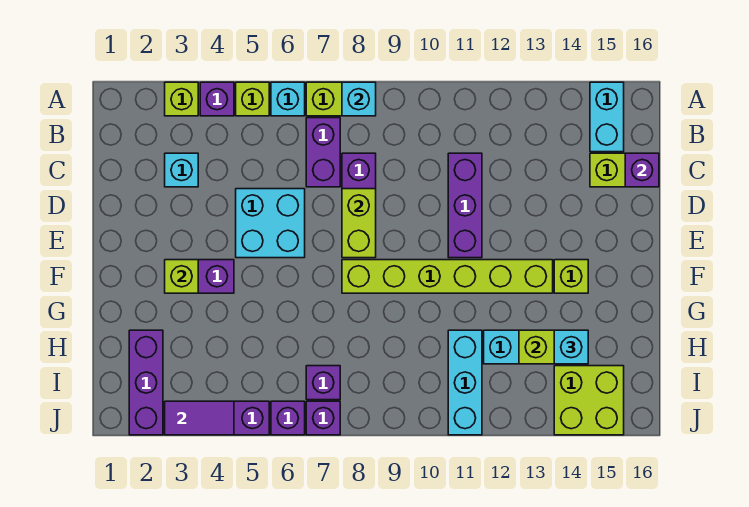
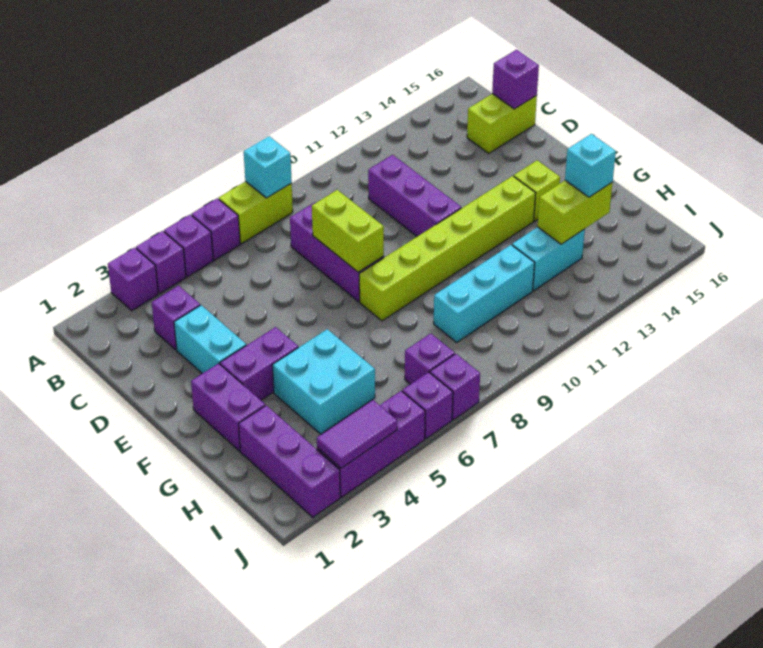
lime 1x1 brick [165,82,198,116] -> purple 1x1 brick [108,248,158,311]
lime 1x1 brick [236,82,269,116] -> purple 1x1 brick [164,215,213,277]
cyan 1x1 brick [271,82,305,116] -> purple 1x1 brick [192,198,240,260]
cyan 1x2 brick [590,82,624,152] -> cyan 1x2 brick moved to [174,305,246,374]
purple 1x2 brick [306,118,340,187] -> purple 1x2 brick moved to [191,363,265,451]
cyan 1x1 brick [165,153,198,187] -> purple 1x1 brick [152,286,200,350]
cyan 2x2 brick [236,189,305,258] -> cyan 2x2 brick moved to [272,329,375,434]
lime 1x1 brick [165,260,198,293] -> none
cyan 1x3 brick [448,330,482,435] -> cyan 1x3 brick turned to [434,245,535,342]
lime 2x2 brick [554,366,624,435] -> none

